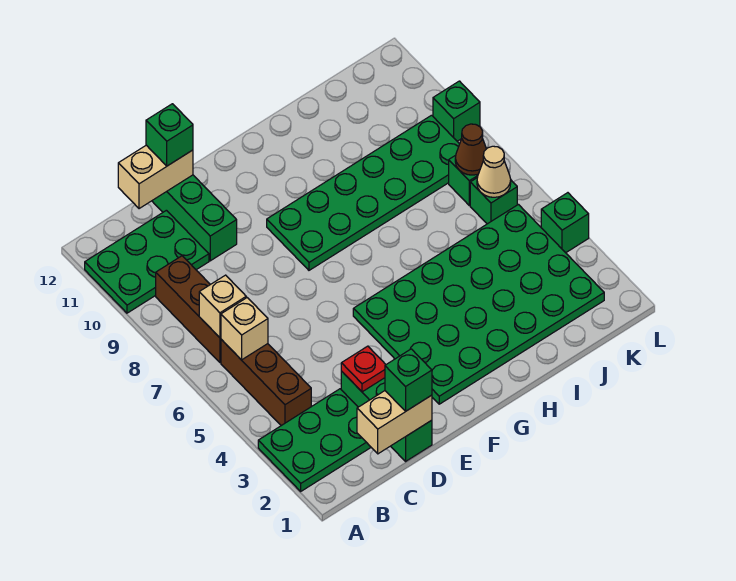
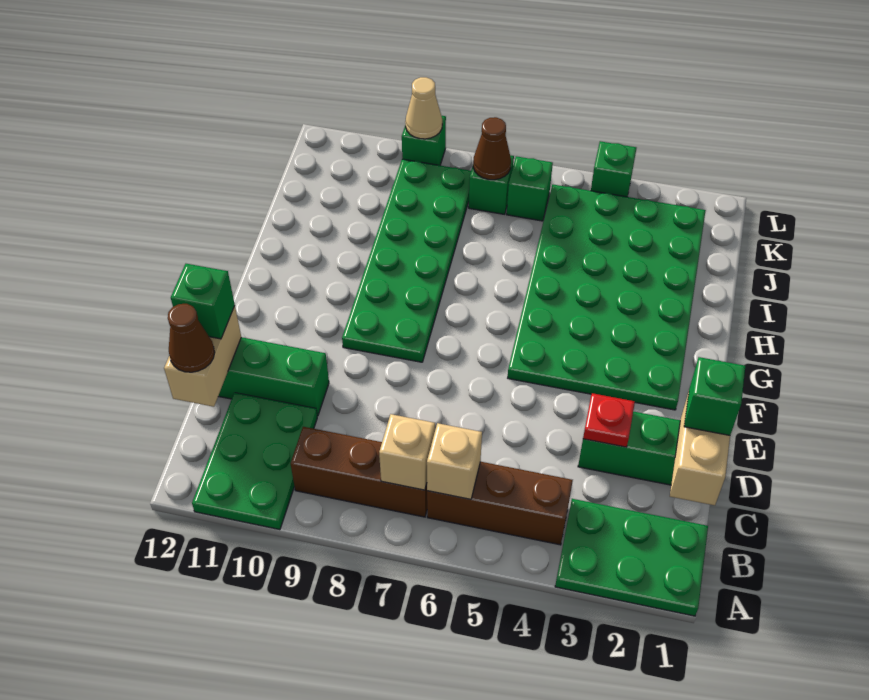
green 2x3 plate [258,389,371,491] -> green 2x3 plate turned to [555,499,708,616]
none -> brown 1x1 cone [168,304,215,372]
tan 1x1 cone [477,146,511,197] -> tan 1x1 cone moved to [405,77,442,139]

